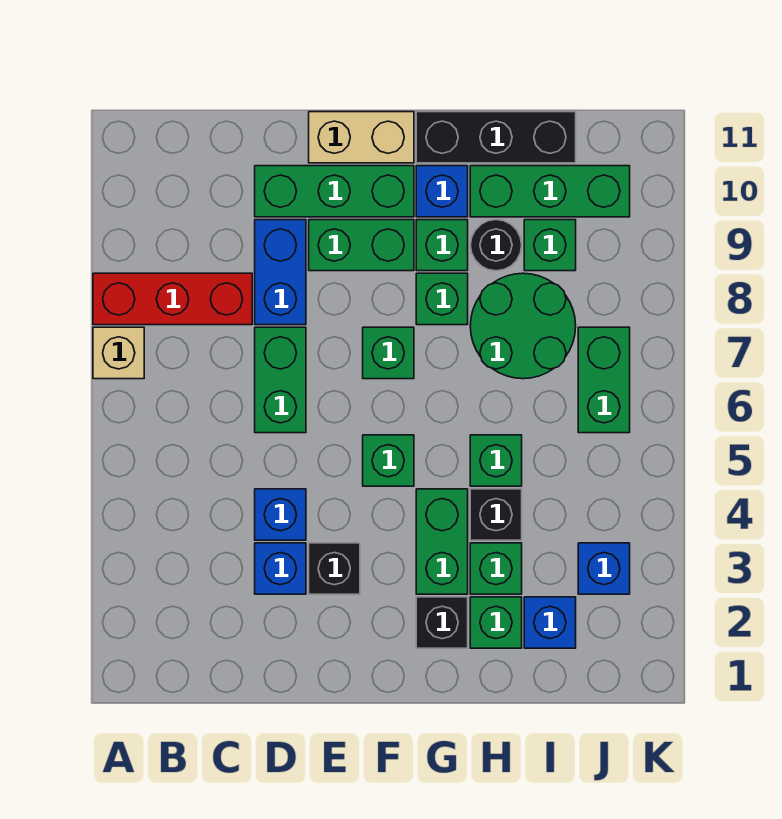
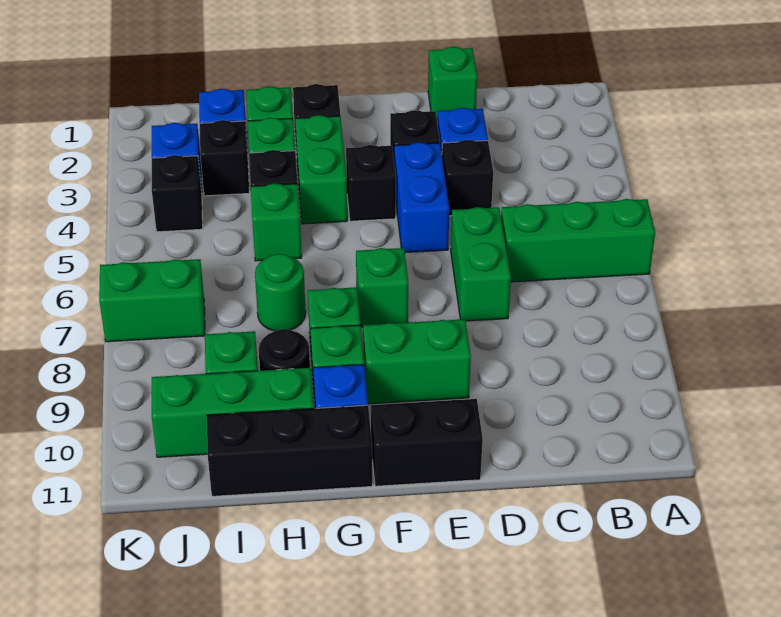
tan 1x1 brick [93,327,144,379] -> none
red 1x3 brick [93,273,252,325] -> none
blue 1x1 brick [255,489,306,540] -> black 1x1 brick [442,140,493,216]
blue 1x2 brick [255,220,306,325] -> blue 1x2 brick moved to [394,142,449,253]
green 1x3 brick [255,166,414,217] -> green 1x3 brick moved to [501,199,655,282]
tan 1x2 brick [309,112,414,163] -> black 1x2 brick [371,399,483,486]
none -> black 1x1 brick [346,145,396,221]
green 1x1 brick [363,435,414,486] -> green 1x1 brick moved to [428,47,477,120]
green 2x2 round brick [470,273,576,379] -> green 1x1 round brick [255,254,306,331]
none -> black 1x1 brick [200,120,249,196]
none -> black 1x1 brick [152,155,203,232]
green 1x2 brick [578,327,630,433] -> green 1x2 brick turned to [99,259,205,342]

